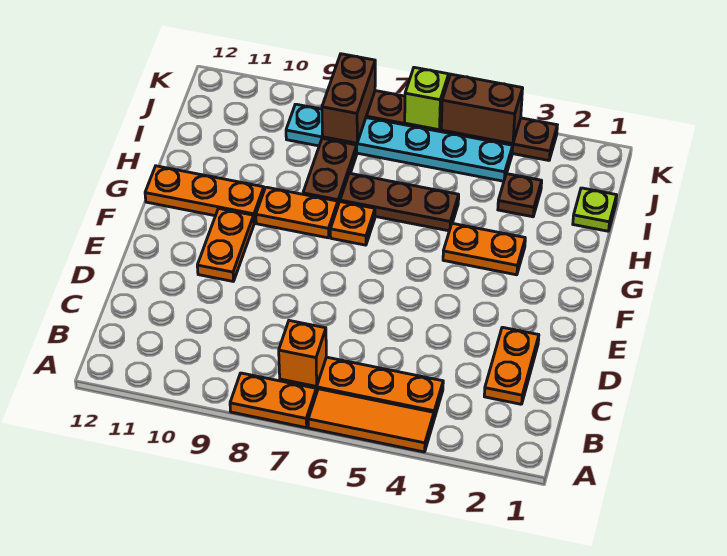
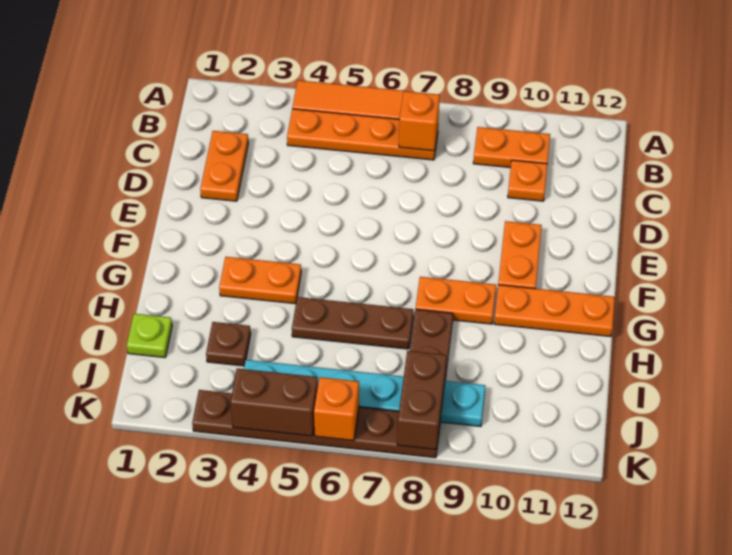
orange 1x2 plate [230,373,316,428] -> orange 1x2 plate moved to [473,127,550,168]
orange 1x1 plate [330,202,375,245] -> orange 1x1 plate moved to [508,160,547,201]
lime 1x1 brick [405,67,449,130] -> orange 1x1 brick [314,377,359,441]

